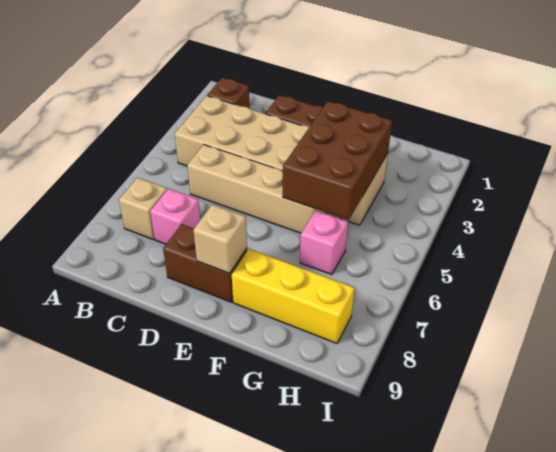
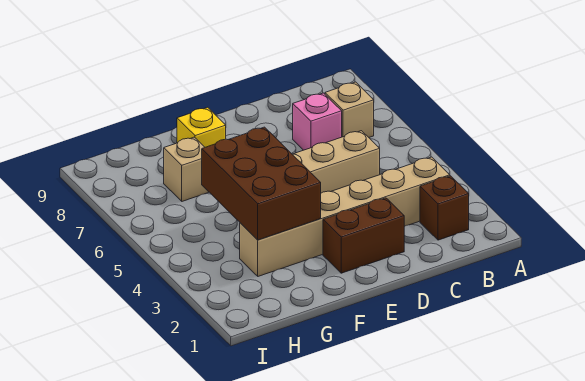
tan 2x6 brick [175,96,388,225] -> tan 1x6 brick [240,157,450,276]
brown 1x2 brick [163,224,247,302] -> none
tan 1x1 brick [193,205,247,273] -> tan 1x1 brick moved to [164,137,209,201]
yellow 1x3 brick [232,249,355,343] -> yellow 1x1 brick [177,107,226,147]
pink 1x1 brick [300,210,348,275] -> none

